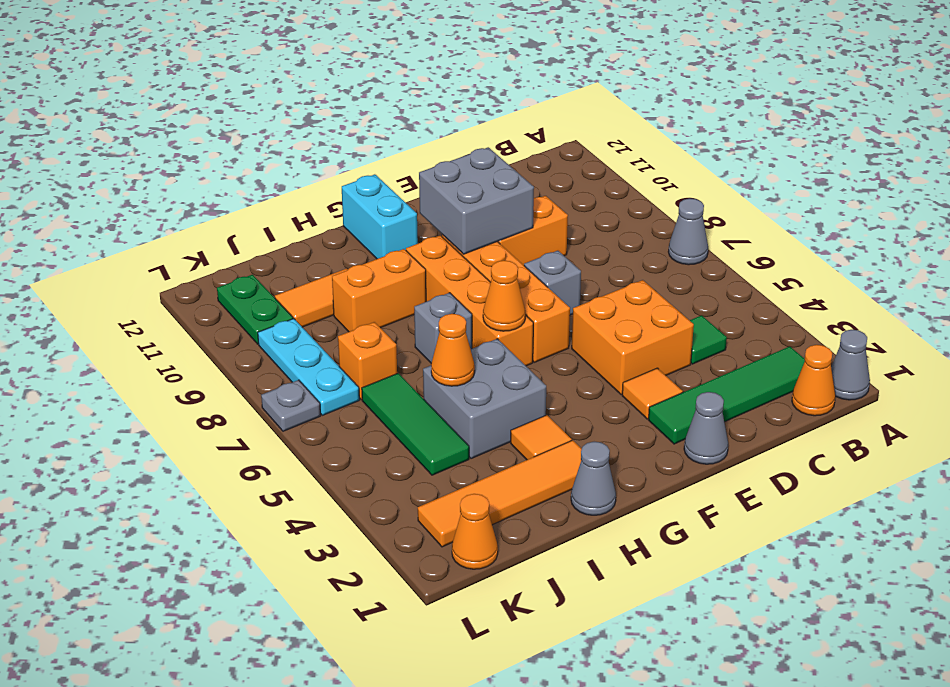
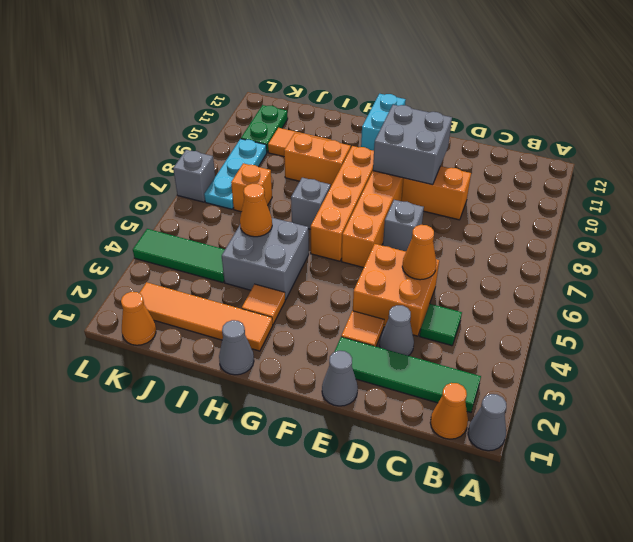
grey 1x1 cone [668,198,708,265] -> grey 1x1 cone moved to [380,305,414,356]
orange 1x1 cone [483,260,525,331] -> orange 1x1 cone moved to [402,225,437,280]
green 1x3 tile [362,373,469,475] -> green 1x3 tile turned to [133,229,225,283]
grey 1x1 plate [261,380,320,431] -> grey 1x1 brick [173,150,215,202]

